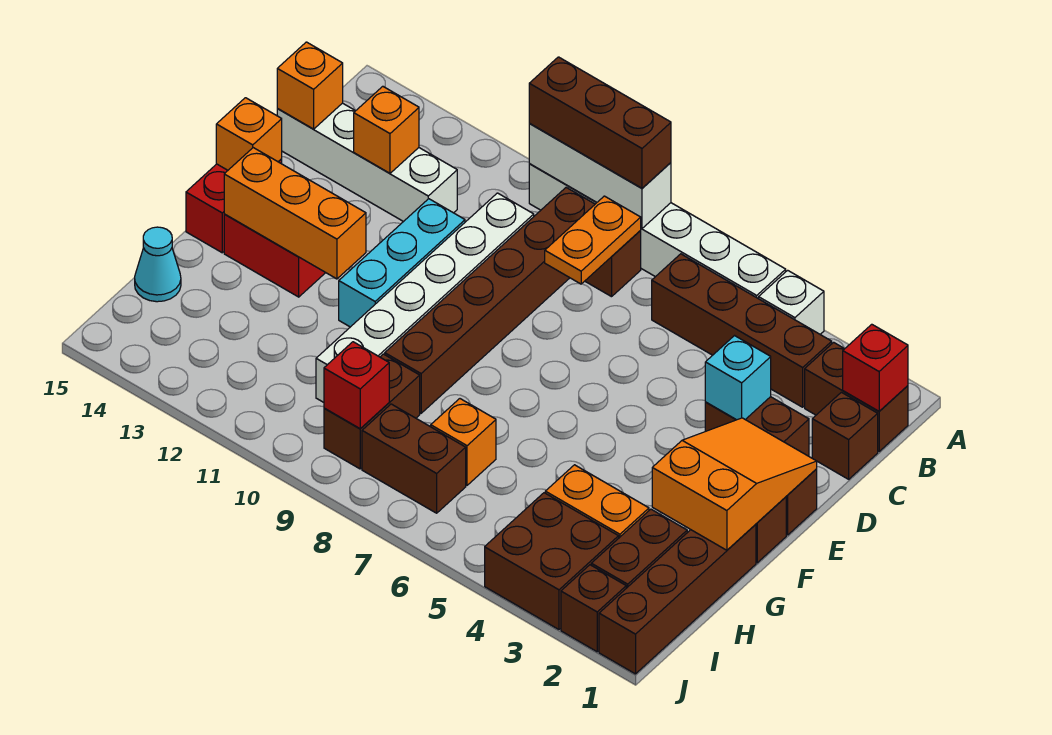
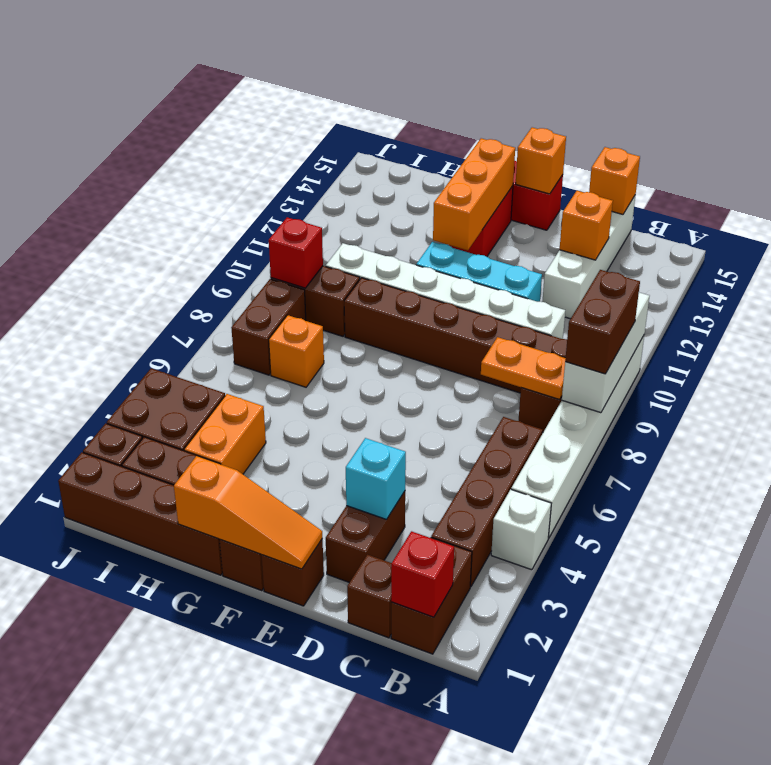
brown 1x3 brick [529,57,671,188] -> brown 1x2 brick [565,270,640,374]
orange 2x3 slope [652,418,817,550] -> orange 1x3 slope [174,456,322,569]
cyan 1x1 cone [135,227,181,302] -> none

